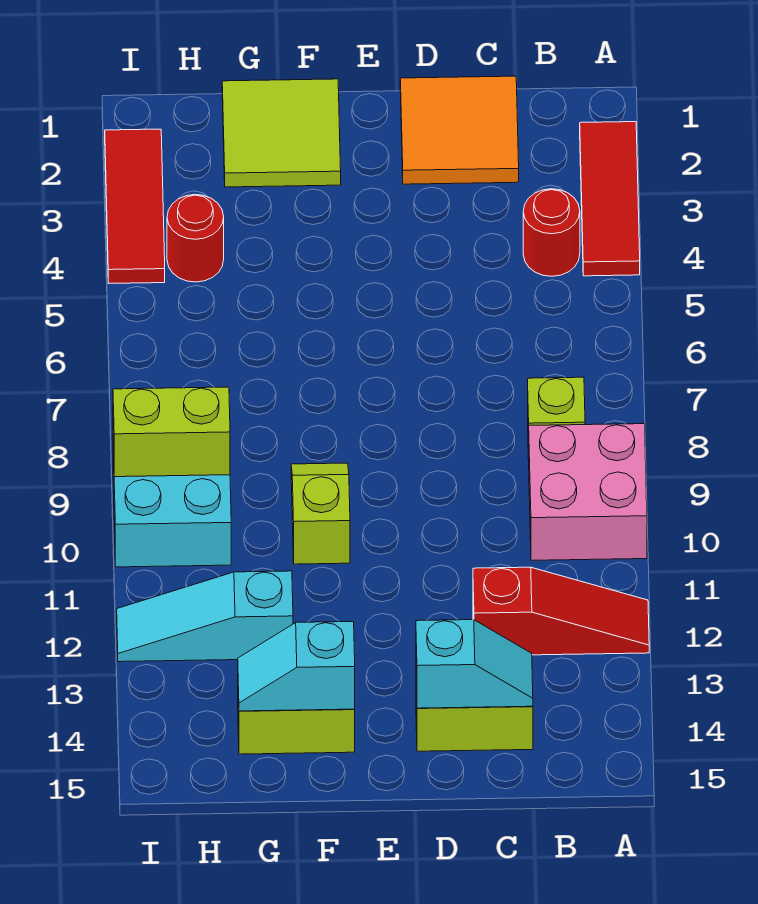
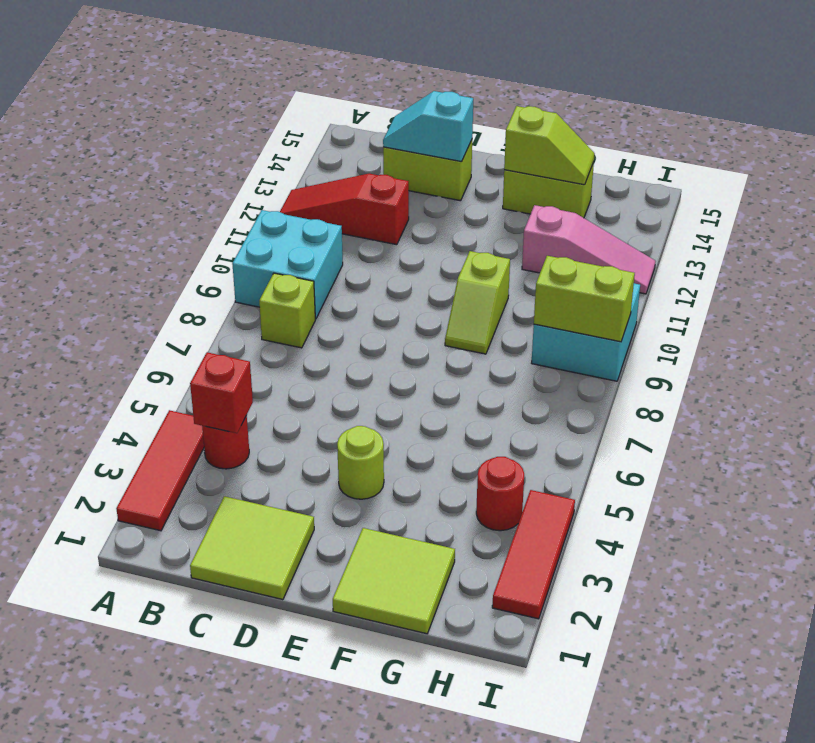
pink 2x2 brick [529,424,647,560] -> cyan 2x2 brick [232,210,343,319]
none -> red 1x1 brick [190,352,253,433]
orange 2x2 tile [400,76,519,184] -> lime 2x2 tile [190,496,314,600]
none -> lime 1x1 round brick [337,426,384,499]
cyan 1x2 slope [238,622,355,711] -> lime 1x2 slope [504,106,594,185]
cyan 1x3 slope [117,571,293,662] -> pink 1x3 slope [522,205,655,294]

